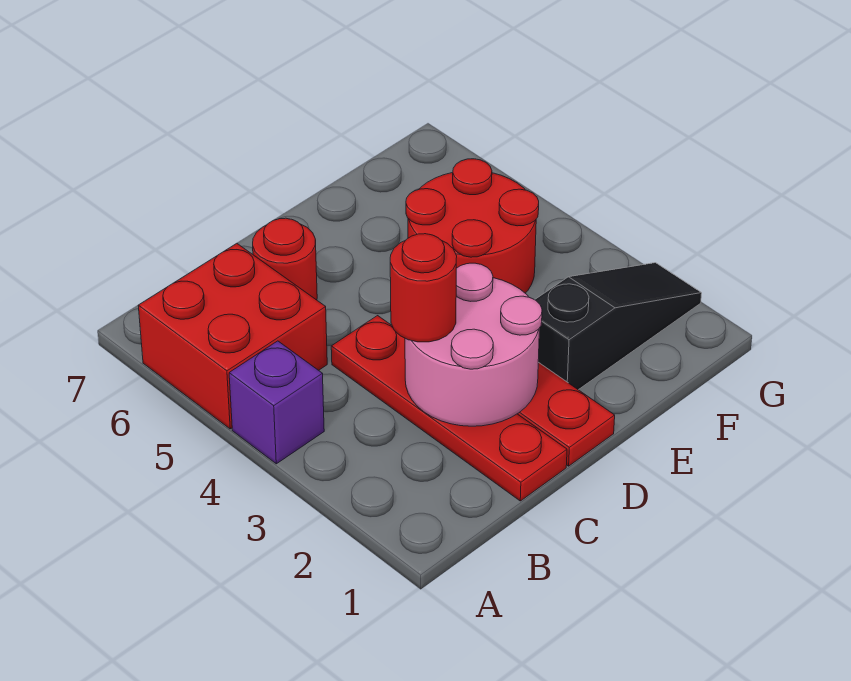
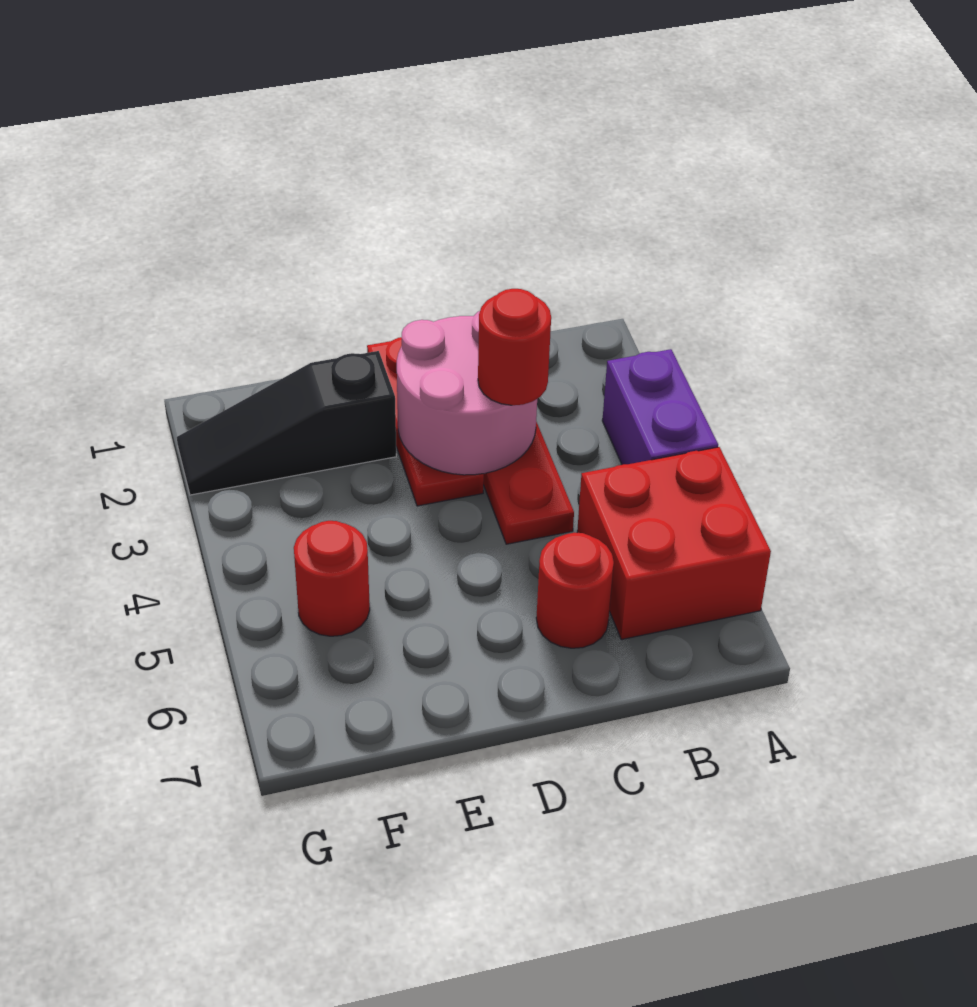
purple 1x1 brick [229,341,324,464] -> purple 1x2 brick [602,349,718,465]
red 2x2 round brick [406,159,539,293] -> red 1x1 round brick [294,521,370,636]

